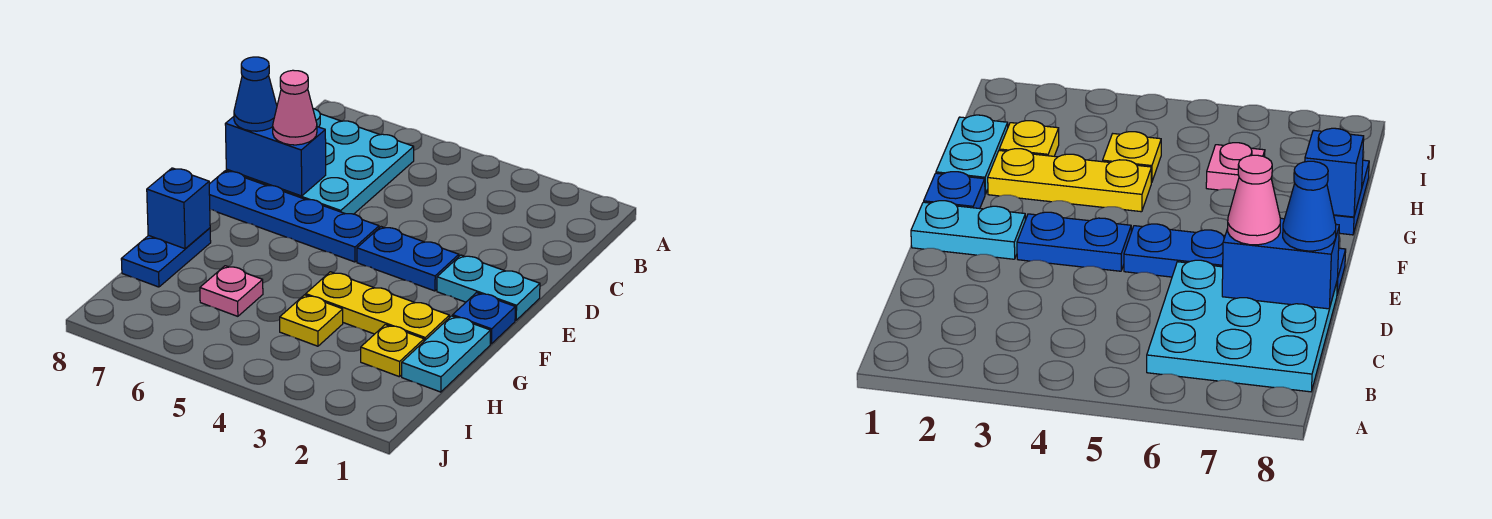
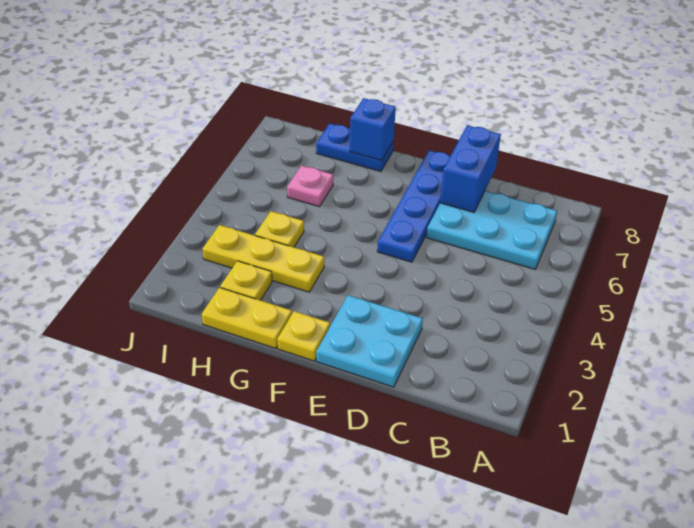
cyan 3x3 plate [226,109,414,214] -> cyan 2x3 plate [427,191,557,269]
pink 1x1 cone [273,70,317,145] -> none
blue 1x1 cone [234,57,277,131] -> none
cyan 1x2 plate [437,255,540,320] -> cyan 2x2 plate [316,295,423,387]
blue 1x2 plate [357,227,459,291] -> none
blue 1x1 plate [453,293,515,344] -> yellow 1x1 plate [277,311,330,361]
cyan 1x2 plate [402,316,491,392] -> yellow 1x2 plate [202,288,292,348]
yellow 1x3 plate [306,272,449,341] -> yellow 1x3 plate turned to [203,225,324,292]

